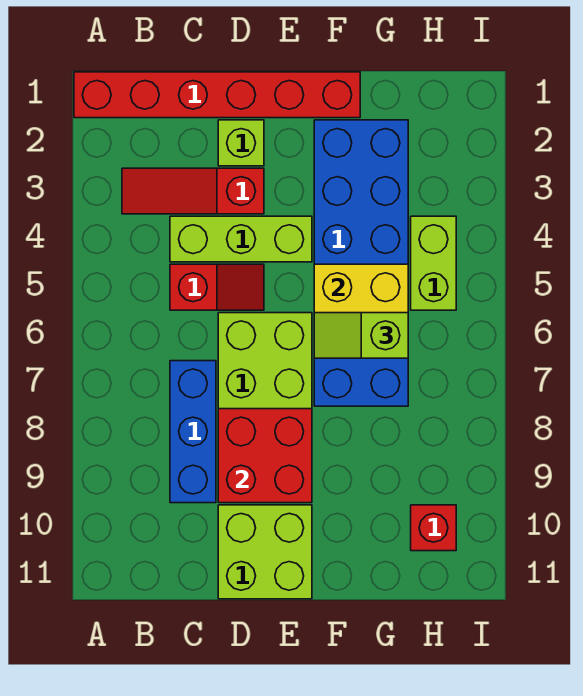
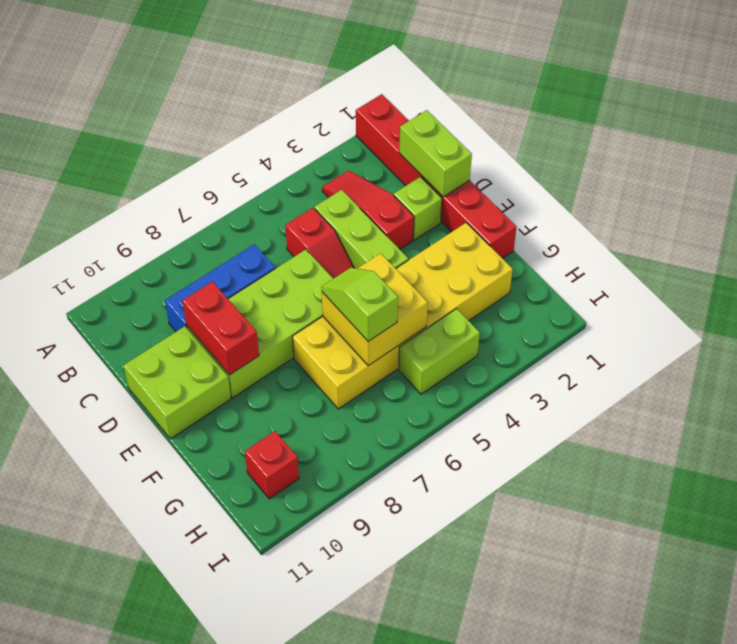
none -> lime 1x2 brick [399,110,472,197]
red 2x2 brick [218,409,312,503] -> red 1x2 brick [182,282,259,375]
blue 2x6 brick [314,120,408,406] -> yellow 2x6 brick [292,223,513,409]

